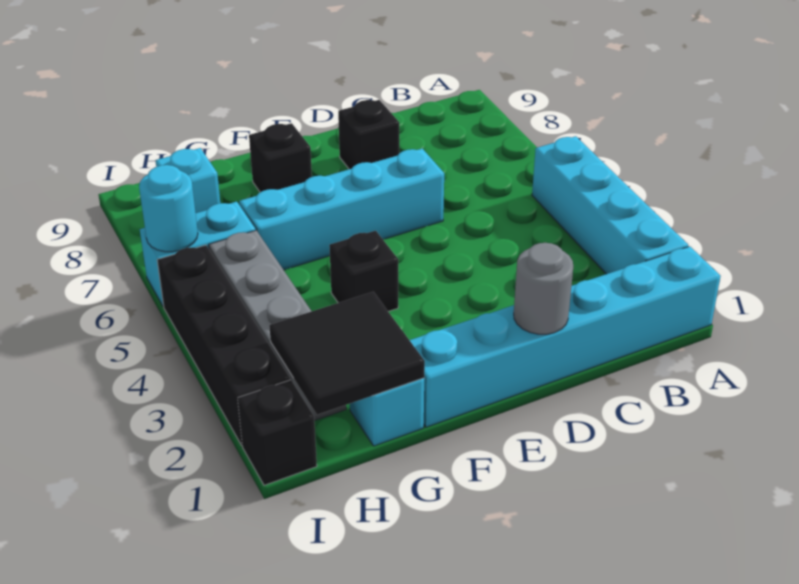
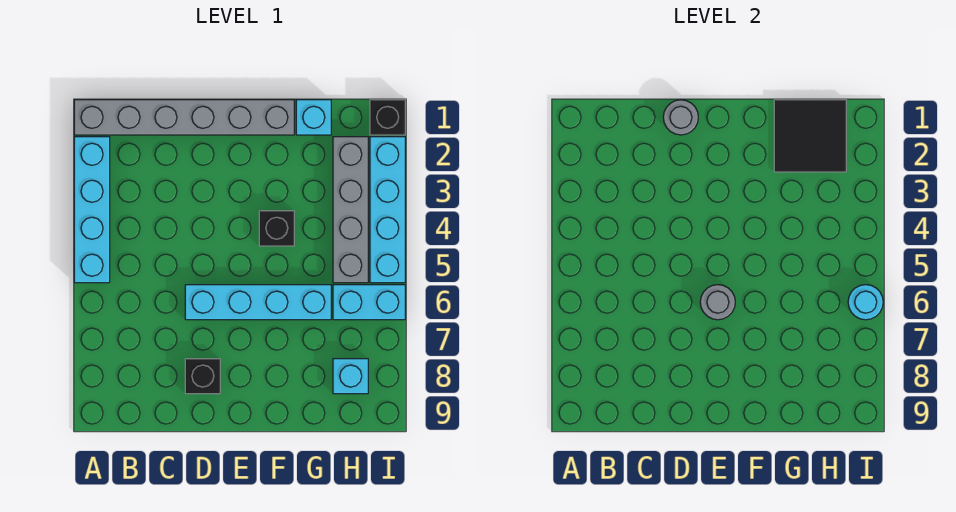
cyan 1x6 brick [410,246,721,427] -> grey 1x6 brick [74,100,294,135]
none -> grey 1x1 round brick [700,285,735,320]
black 1x1 brick [249,123,312,192] -> none
black 1x4 brick [157,245,290,445] -> cyan 1x4 brick [370,137,405,283]

